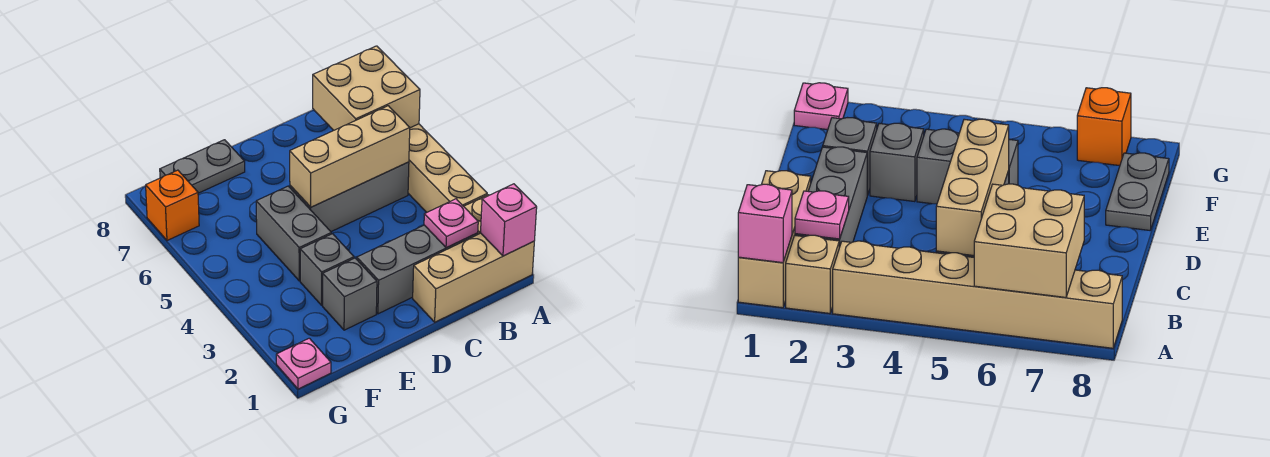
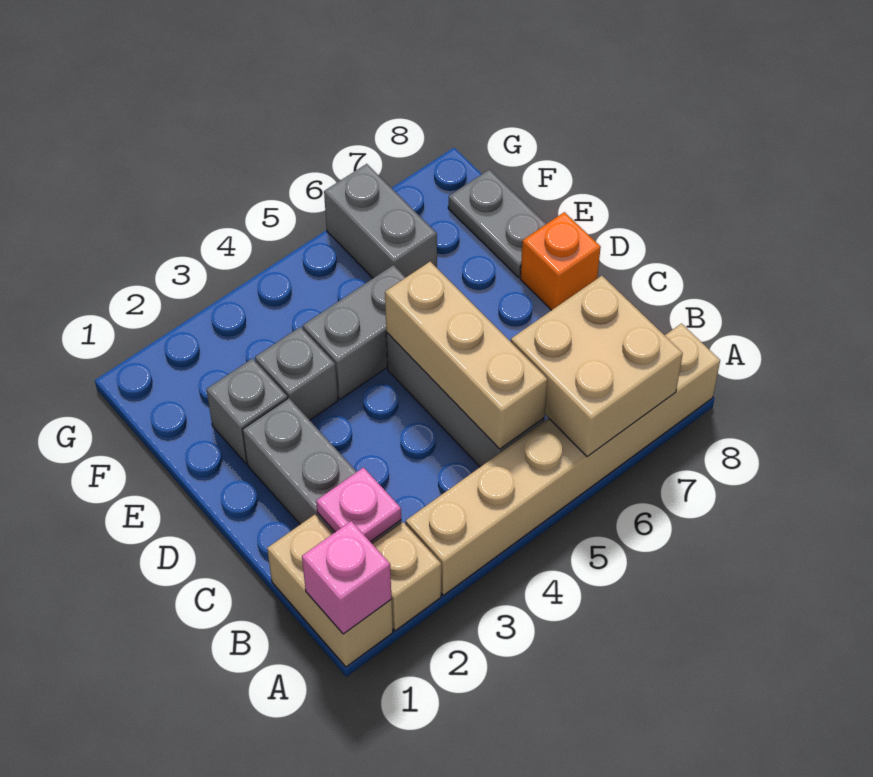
tan 1x3 brick [413,233,534,322] -> tan 1x2 brick [267,515,393,667]
none -> grey 1x2 brick [324,164,437,278]
pink 1x1 plate [276,338,331,389] -> none
orange 1x1 brick [146,170,199,241] -> orange 1x1 brick moved to [520,212,601,310]

